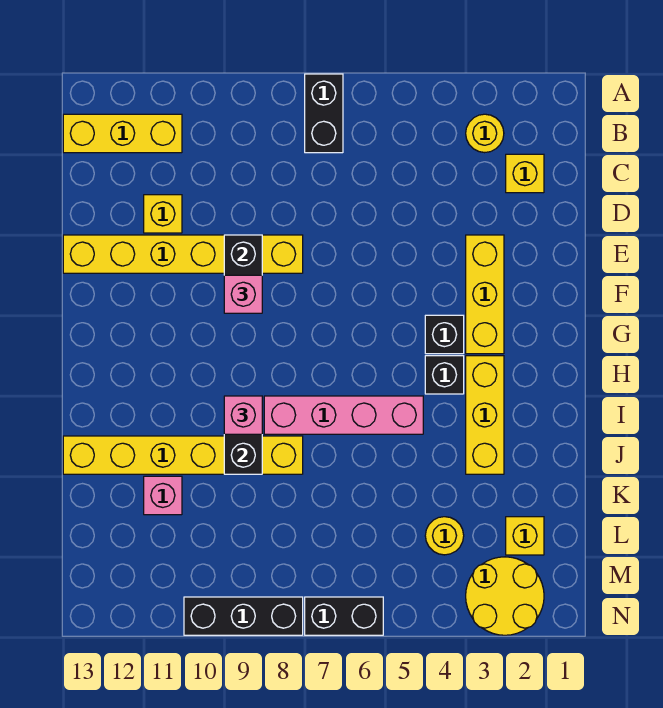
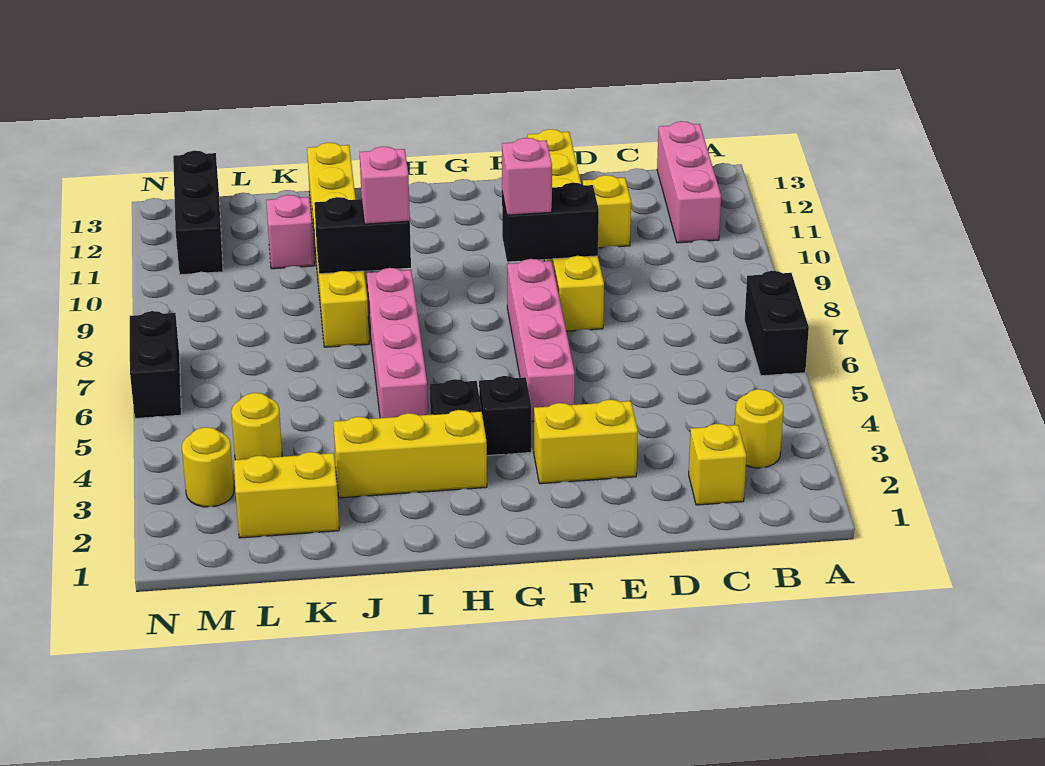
black 1x2 brick [305,74,343,153] -> black 1x2 brick turned to [745,271,809,376]
yellow 1x3 brick [63,114,182,153] -> pink 1x3 brick [657,121,721,243]
yellow 1x3 brick [466,235,504,354] -> yellow 1x2 brick [534,400,638,484]
none -> pink 1x4 brick [507,259,575,422]
yellow 1x1 brick [506,517,544,555] -> yellow 1x2 brick [234,452,339,538]
yellow 2x2 round brick [466,557,544,635] -> yellow 1x1 round brick [182,427,234,507]
black 1x3 brick [184,597,303,635] -> black 1x3 brick moved to [173,151,223,275]

